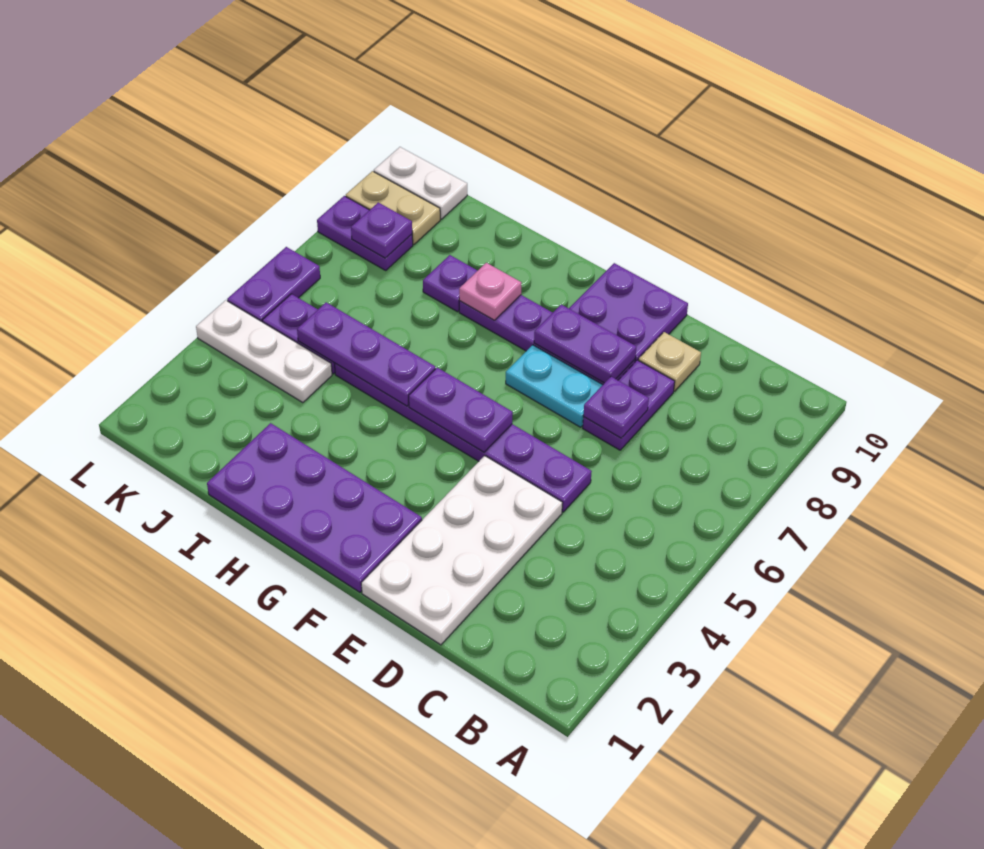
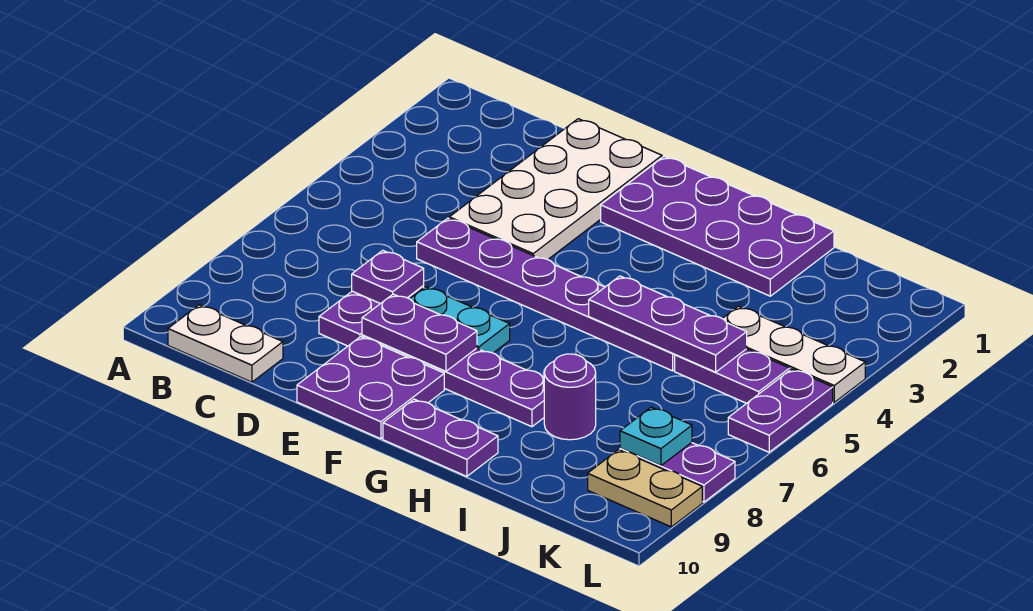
tan 1x1 plate [638,332,701,391] -> none
purple 1x2 plate [409,368,513,452] -> purple 1x2 plate moved to [383,399,498,476]
pink 1x1 plate [459,263,521,320] -> none
purple 1x1 plate [423,255,478,312] -> purple 1x1 round brick [544,354,596,440]
purple 1x1 plate [351,202,412,258] -> cyan 1x1 plate [620,407,692,466]
white 1x2 plate [374,147,467,219] -> white 1x2 plate moved to [168,305,283,382]

